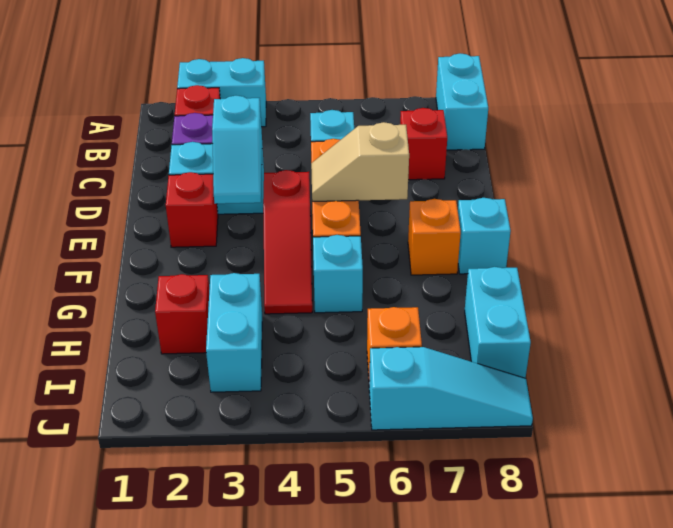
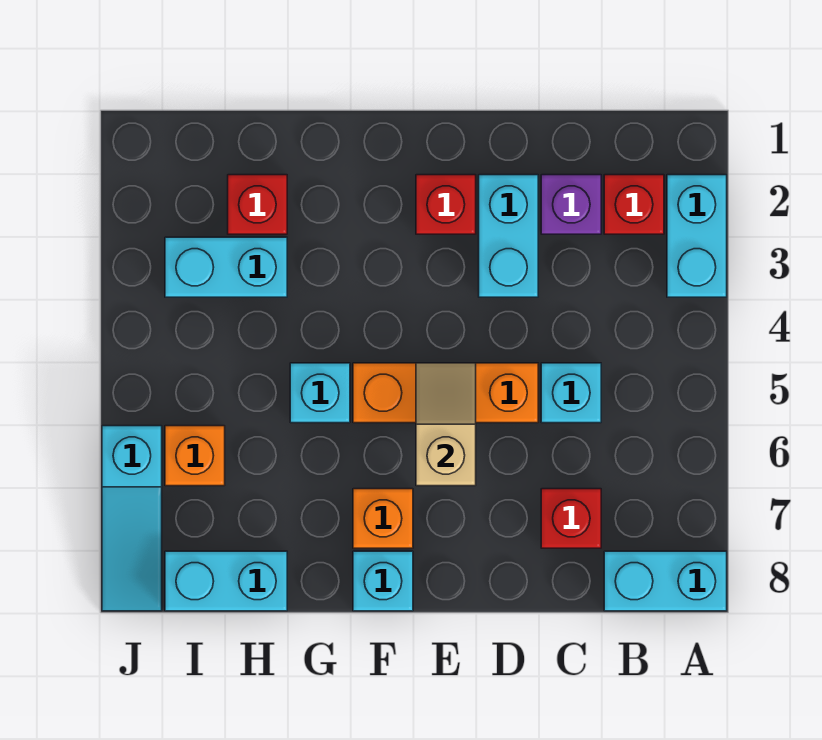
cyan 1x2 slope [212,96,262,204] -> none
red 1x3 slope [263,170,312,314] -> none

